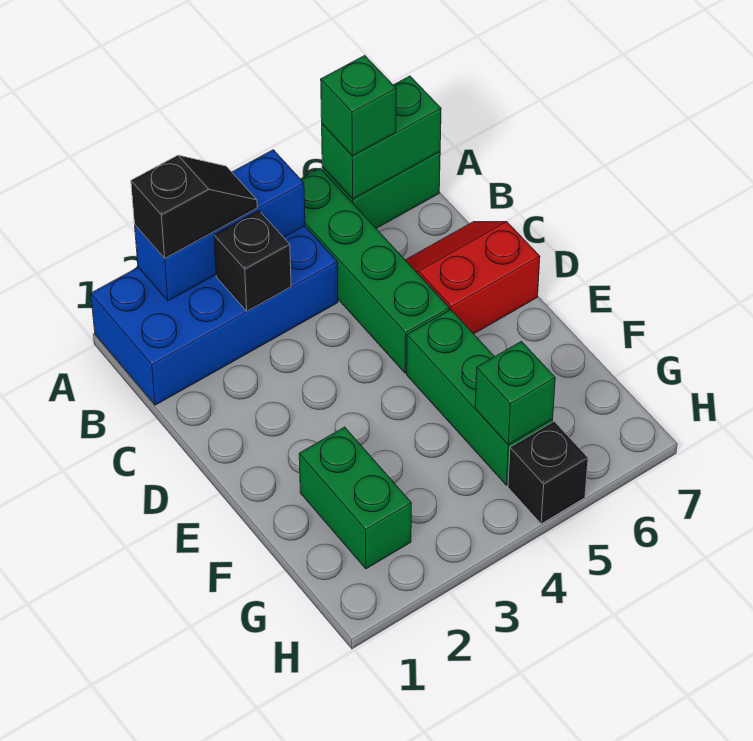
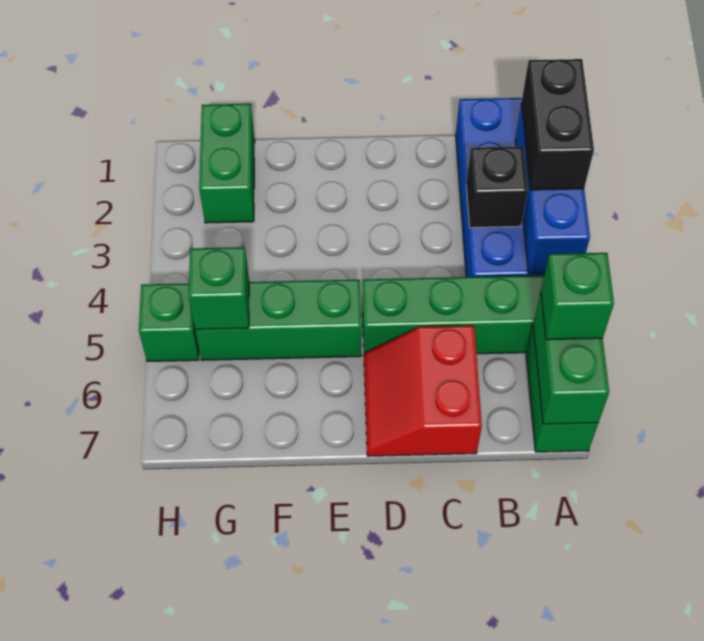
black 1x2 slope [131,155,257,258] -> black 1x2 brick [522,59,594,190]
red 2x2 slope [406,222,540,334] -> red 2x2 slope turned to [364,326,482,456]
green 1x2 brick [299,427,411,569] -> green 1x2 brick turned to [199,104,255,223]
black 1x1 brick [508,421,588,524] -> green 1x1 brick [139,283,199,361]

